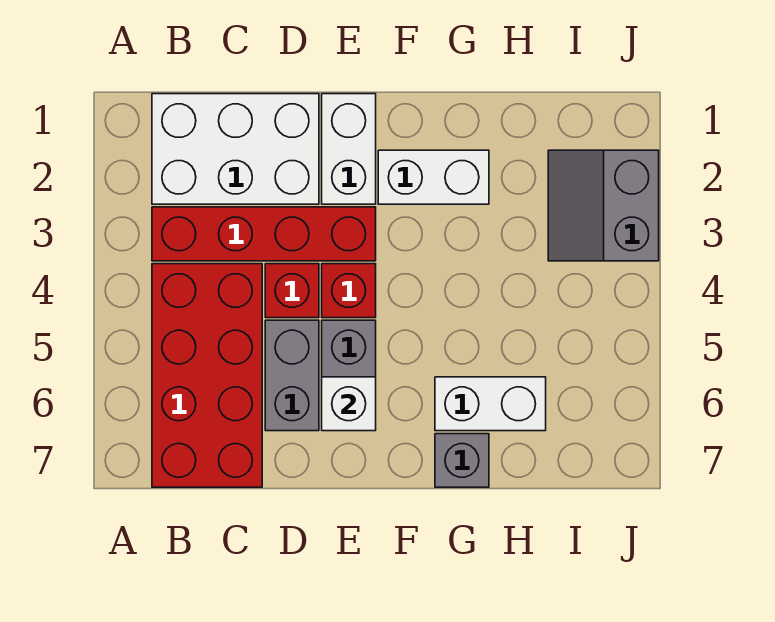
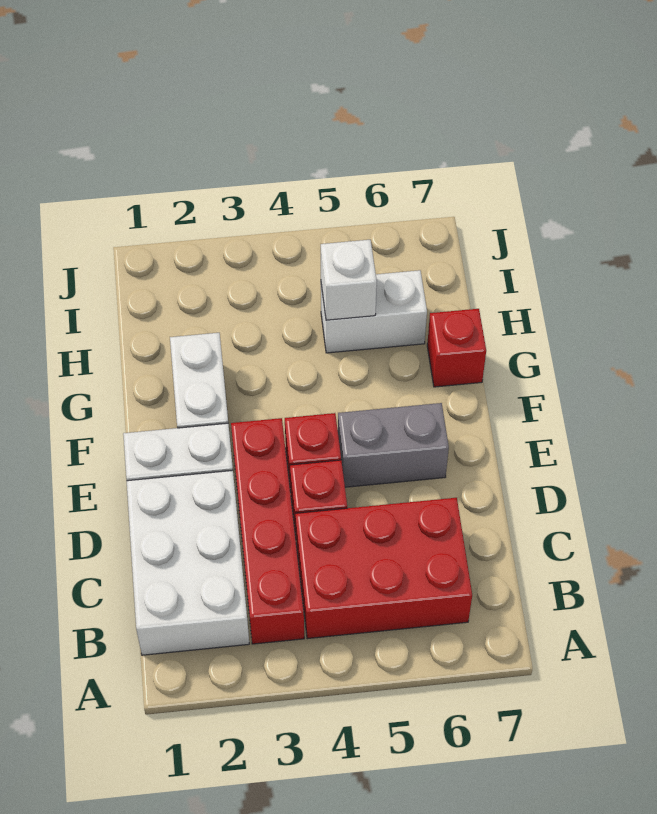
red 2x4 brick [152,264,262,487] -> red 2x3 brick [295,498,472,639]
grey 1x2 brick [265,320,319,431] -> none
white 1x1 brick [322,377,376,431] -> white 1x1 brick moved to [321,240,377,320]
white 1x2 brick [435,377,546,431] -> white 1x2 brick turned to [321,270,427,353]
grey 1x1 brick [435,434,489,487] -> red 1x1 brick [427,309,486,387]
grey 2x2 slope [548,150,659,261] -> none

